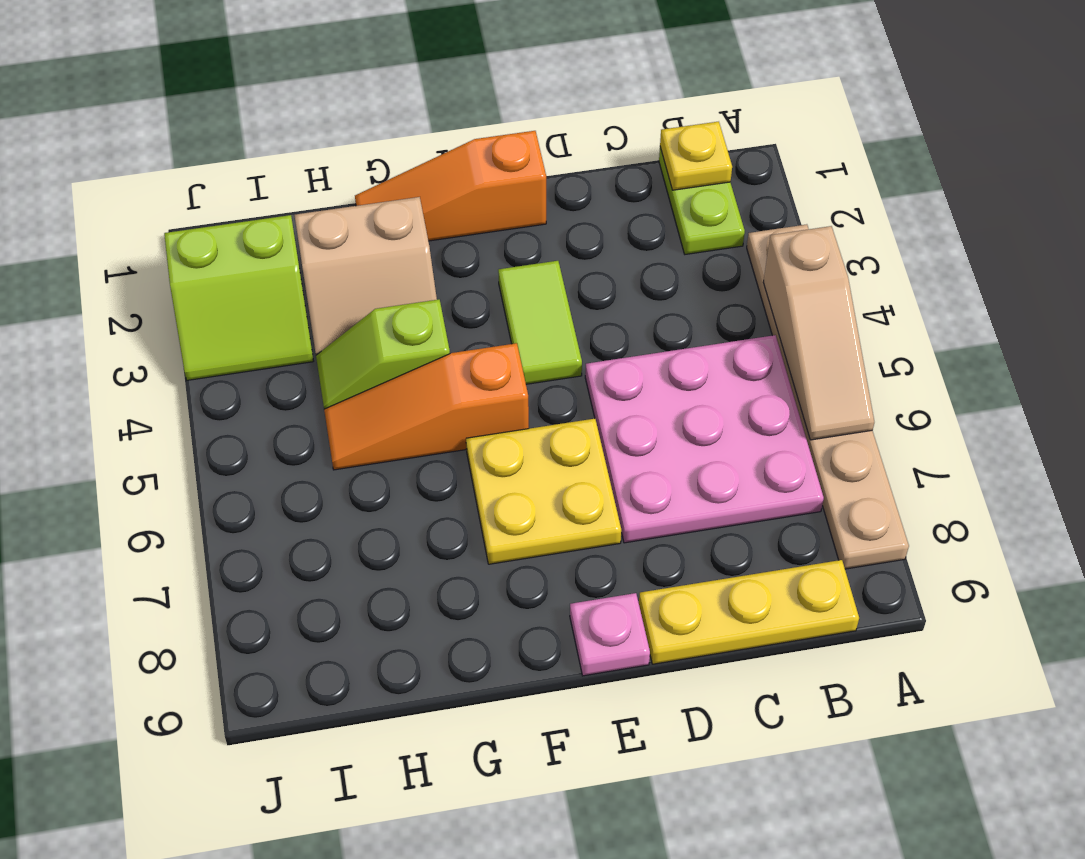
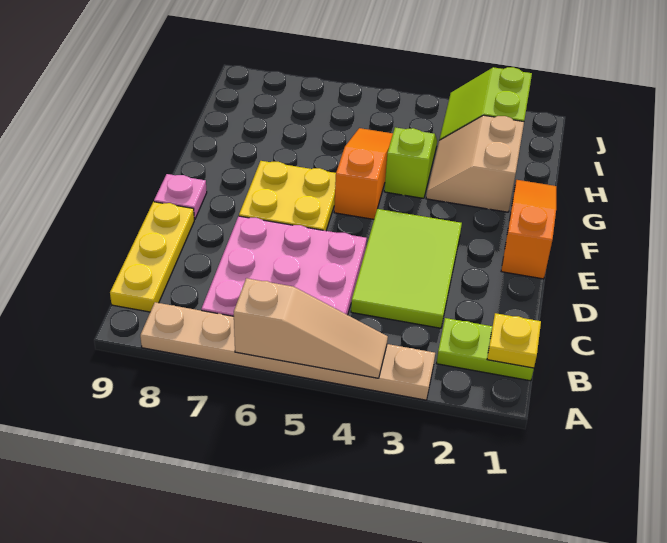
tan 1x3 slope [763,226,874,440] -> tan 1x3 slope turned to [234,278,388,378]
lime 1x2 tile [498,261,582,384] -> lime 2x3 tile [351,209,462,328]

